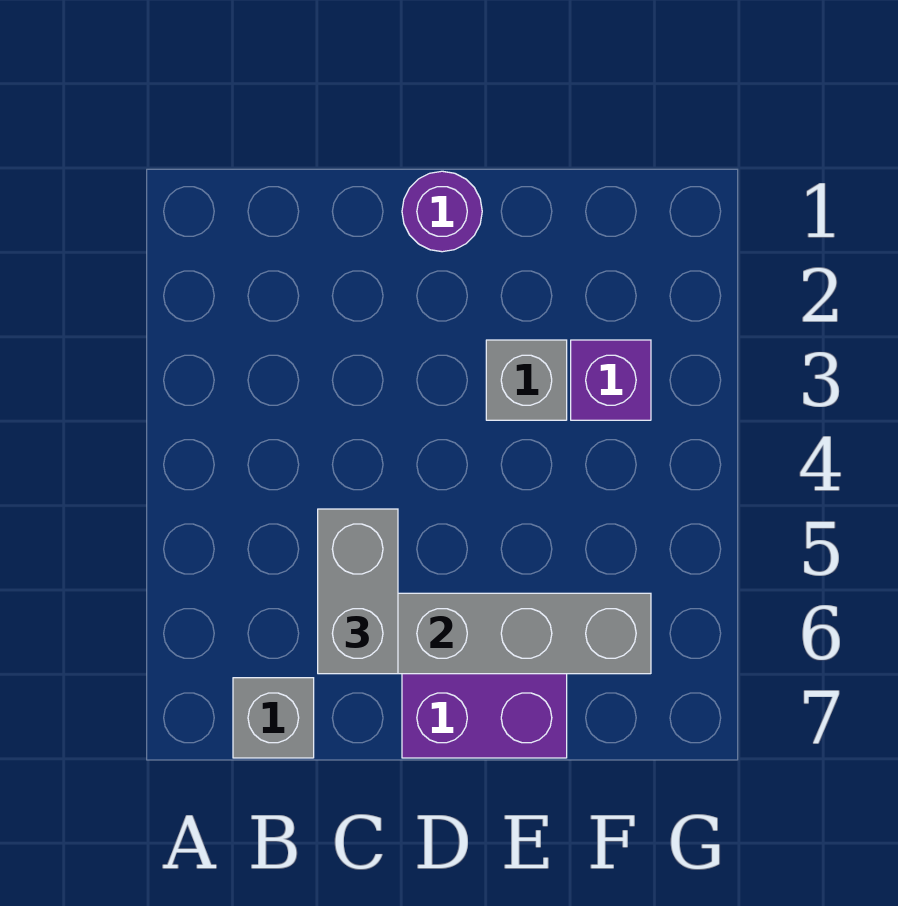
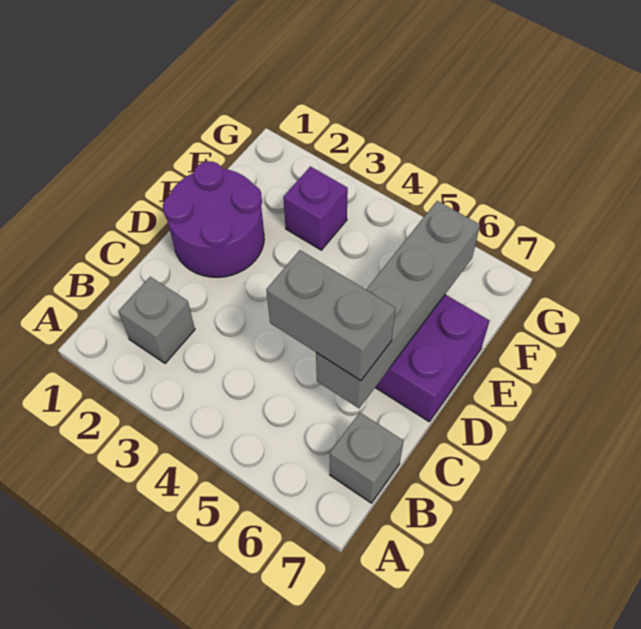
purple 1x1 round brick [402,171,482,252] -> purple 2x2 round brick [163,161,264,277]
grey 1x1 brick [486,340,567,420] -> grey 1x1 brick moved to [118,277,195,363]

